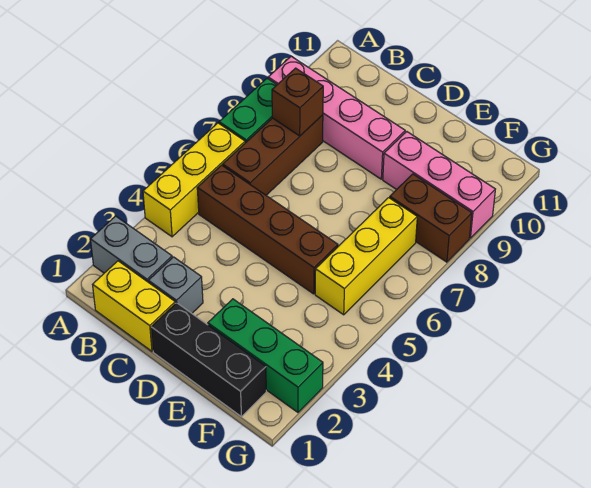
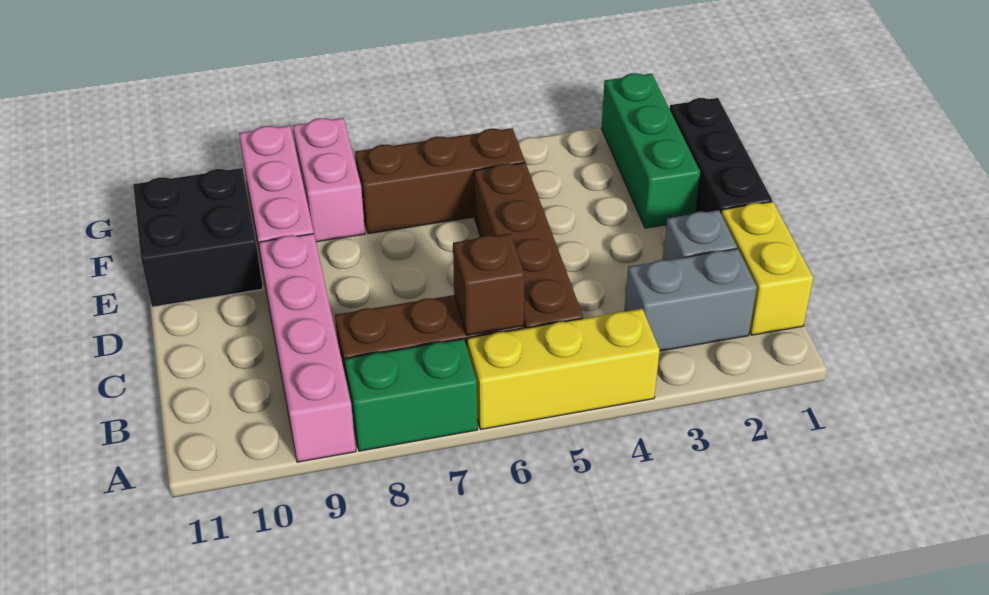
grey 1x2 brick [90,216,172,282] -> grey 1x2 brick turned to [624,249,757,351]
brown 1x1 brick [272,68,323,136] -> brown 1x1 brick moved to [453,234,525,335]
none -> black 2x2 brick [133,168,263,307]
yellow 1x3 brick [315,198,417,315] -> brown 1x3 brick [355,128,525,234]
brown 1x2 brick [390,174,472,262] -> pink 1x2 brick [293,118,365,242]

